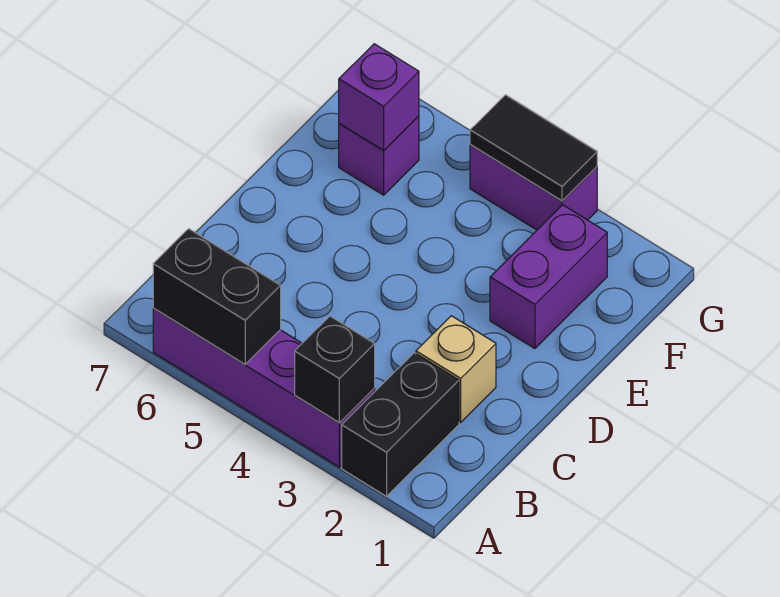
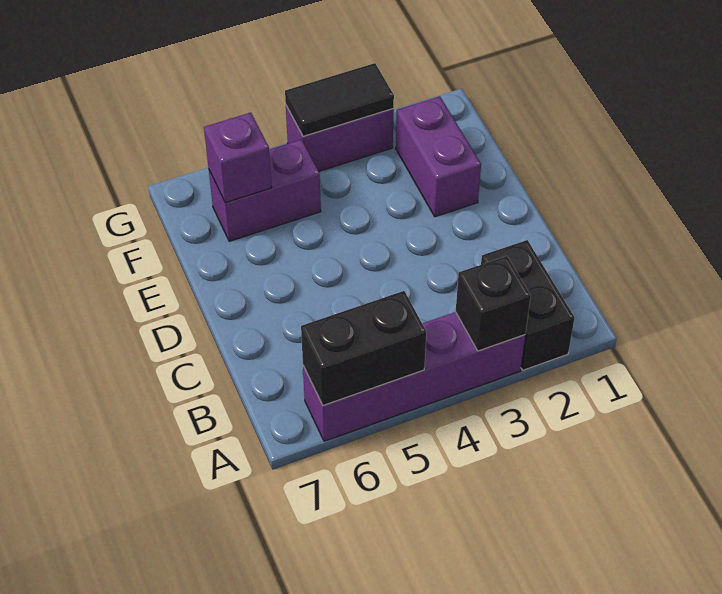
tan 1x1 brick [416,316,496,422] -> none
purple 1x1 brick [339,116,419,195] -> purple 1x2 brick [209,140,321,241]

